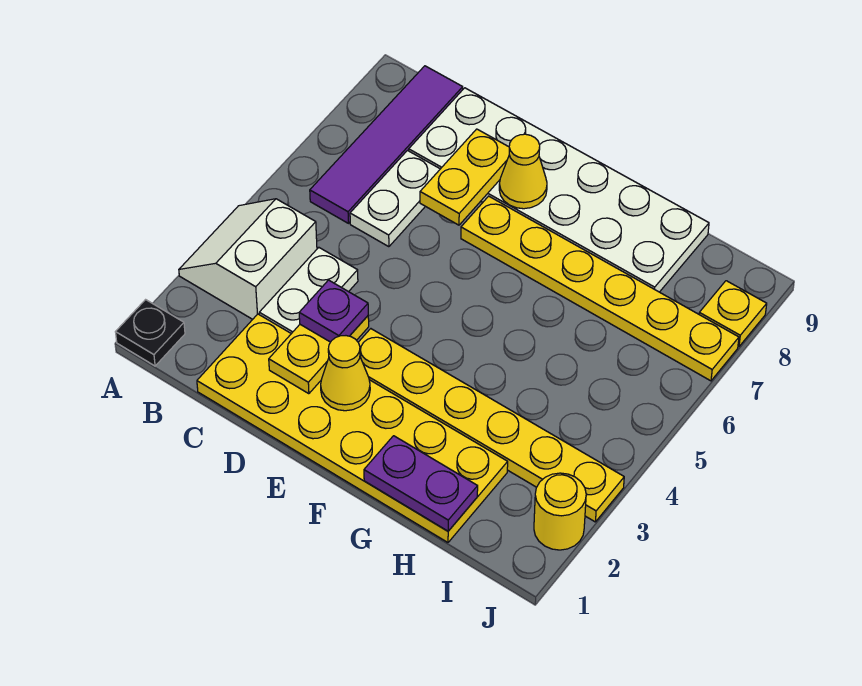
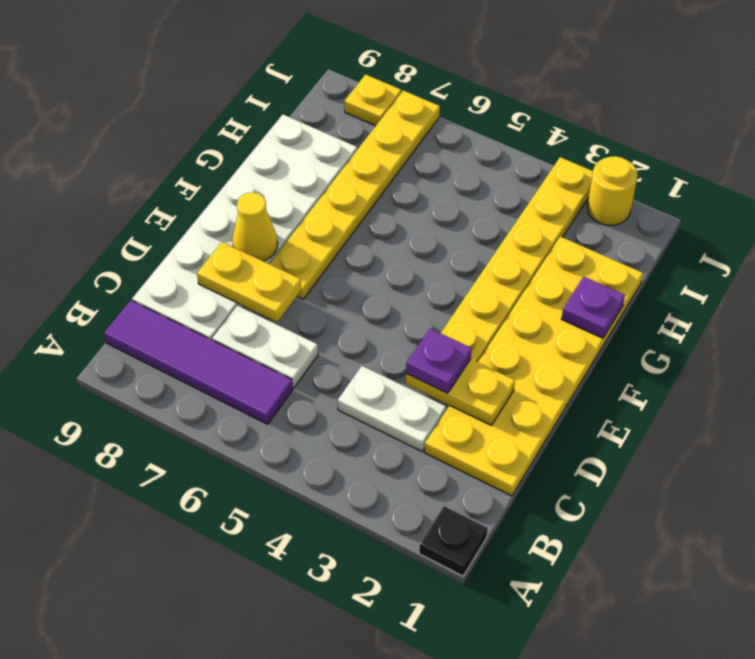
white 2x2 slope [179,199,317,319] -> none
yellow 1x1 cone [321,336,370,411] -> none
purple 1x2 plate [364,436,478,531] -> purple 1x1 plate [562,277,625,338]

